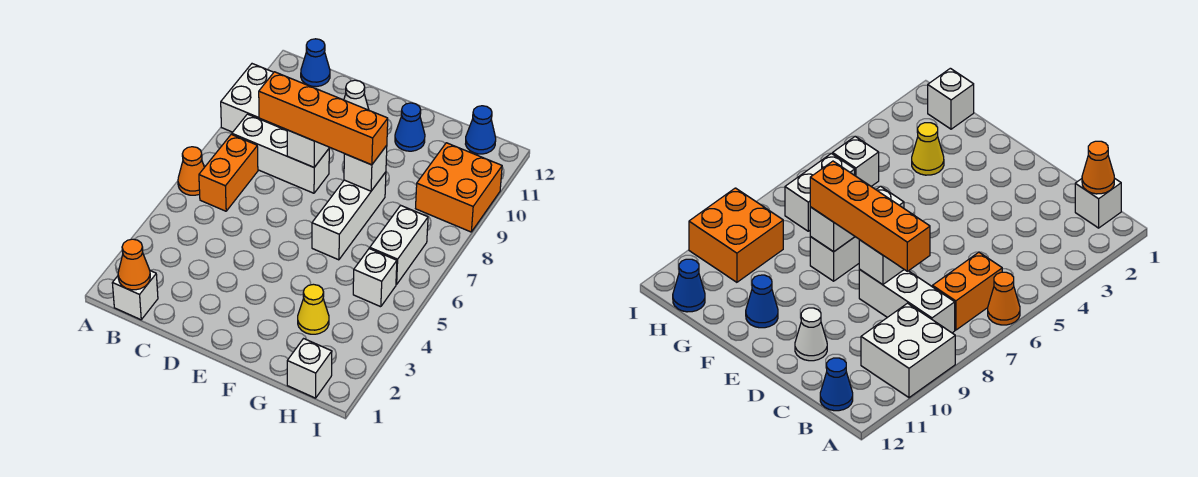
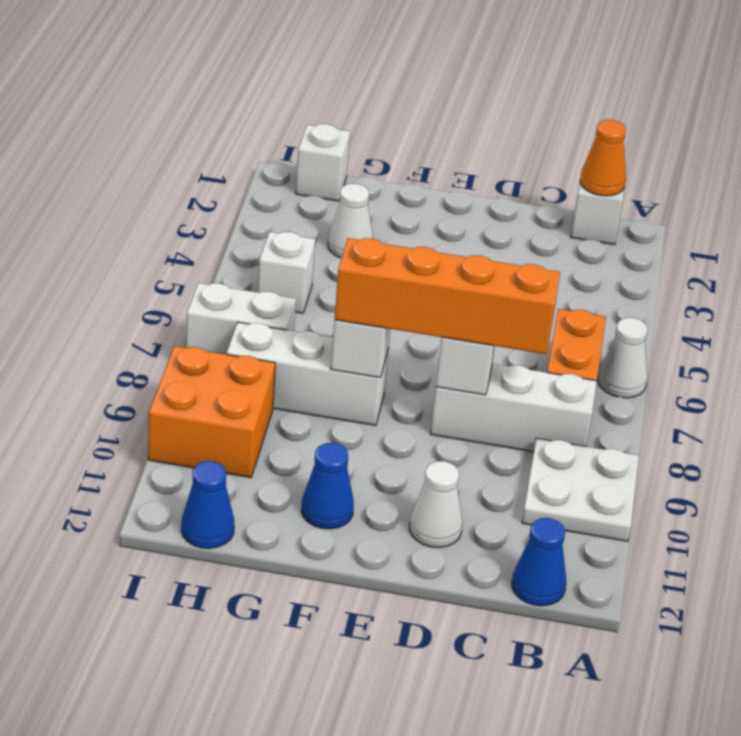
orange 1x1 cone [178,147,204,195] -> white 1x1 cone [598,318,648,398]
white 2x2 brick [221,64,287,132] -> white 2x2 plate [522,438,639,541]
white 1x3 brick [312,172,386,260] -> white 1x3 brick turned to [226,322,389,425]
yellow 1x1 cone [298,284,329,334] -> white 1x1 cone [328,183,373,258]
white 1x2 brick [370,205,428,285] -> white 1x2 brick turned to [186,283,296,354]

